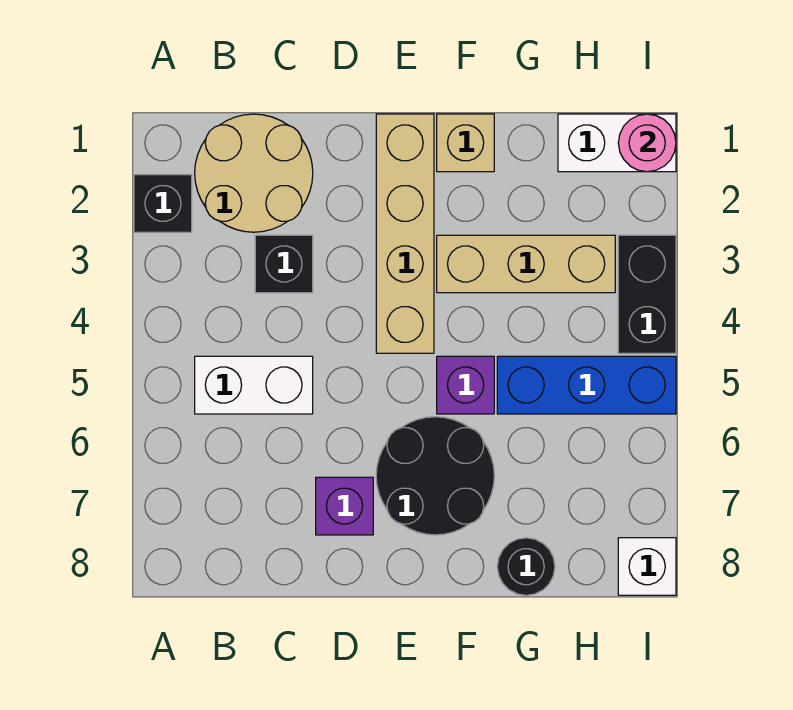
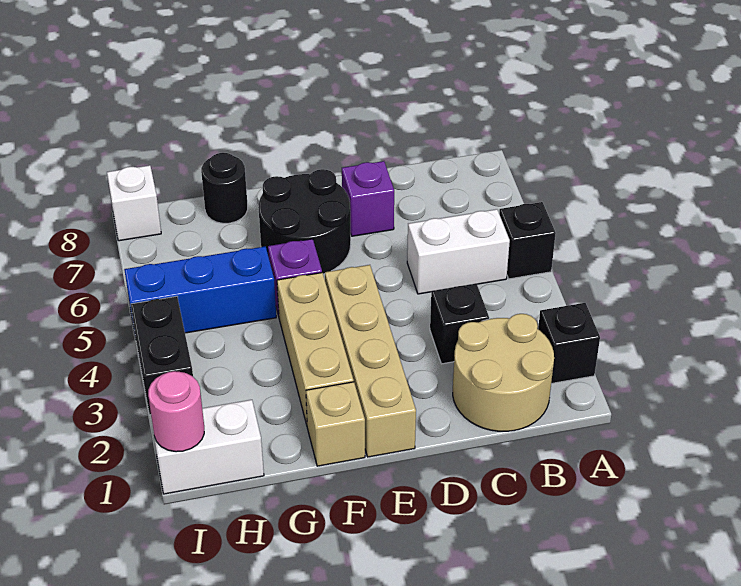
none -> black 1x1 brick [499,202,556,279]
tan 1x3 brick [437,235,615,293] -> tan 1x3 brick turned to [277,273,354,425]

